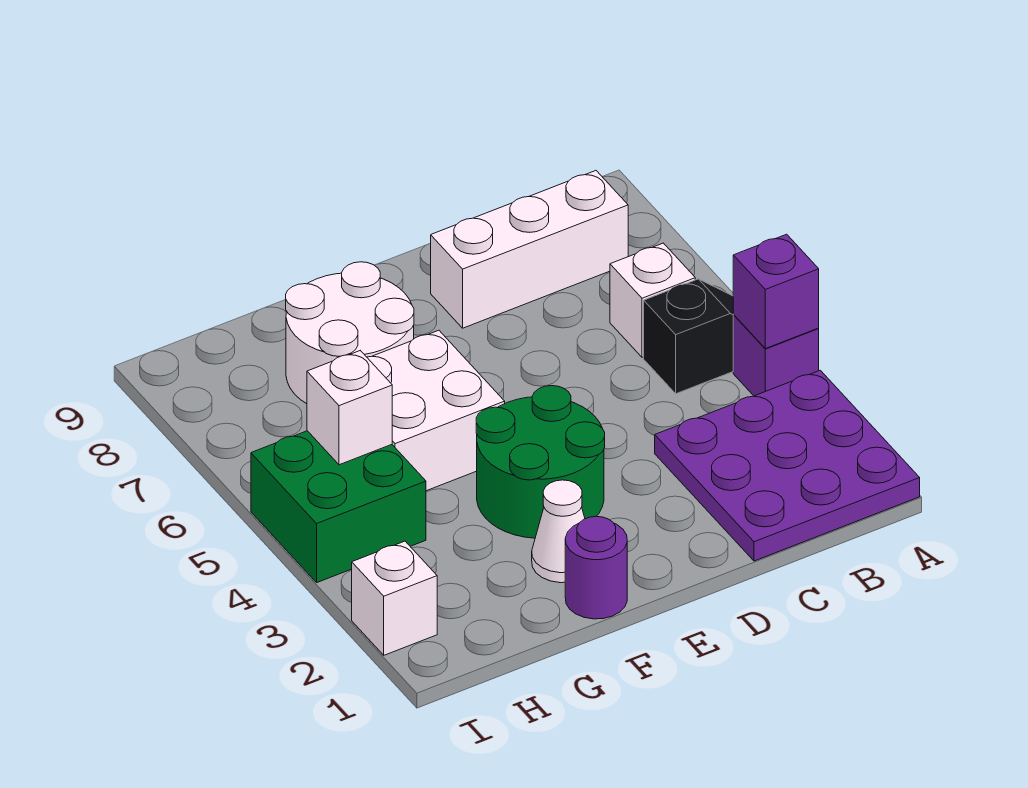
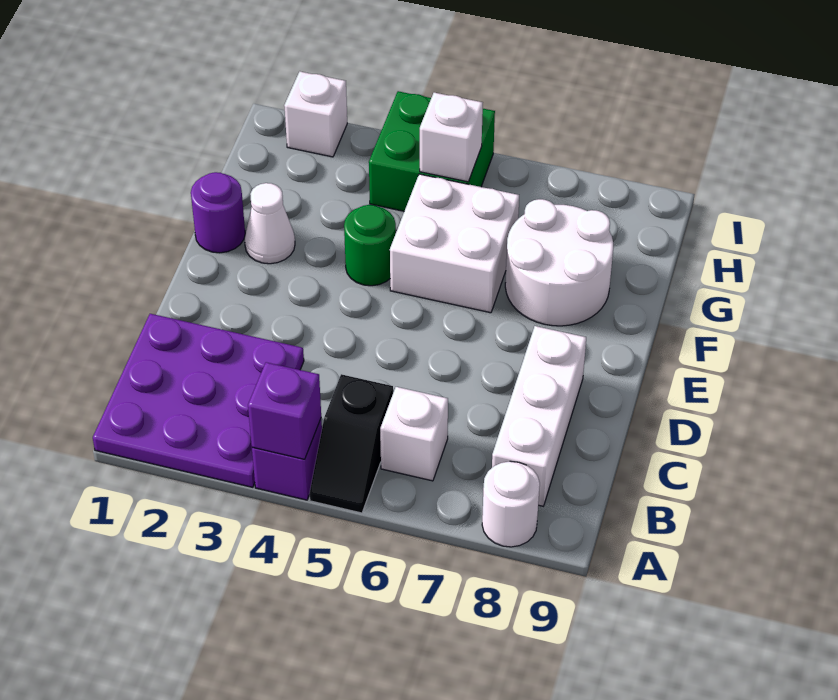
none -> white 1x1 round brick [482,461,540,547]
green 2x2 round brick [476,386,605,538] -> green 1x1 round brick [344,205,396,286]

